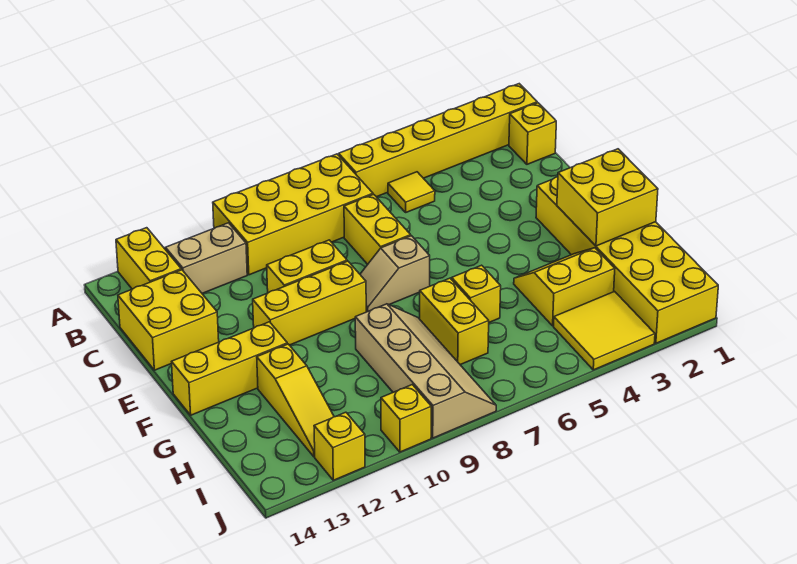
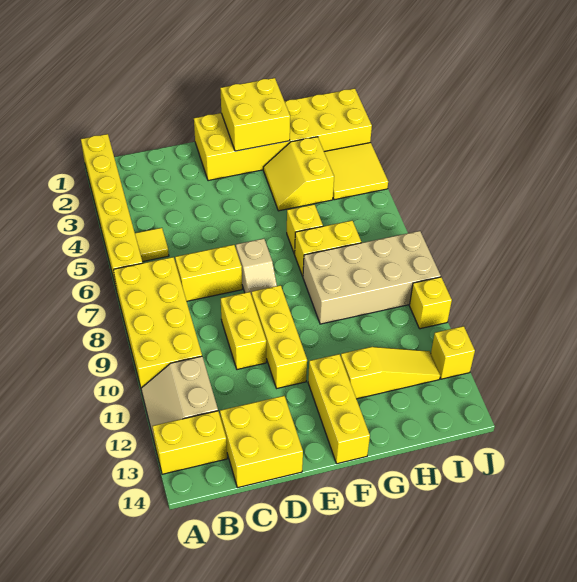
yellow 1x1 brick [509,103,556,164] -> none
tan 2x4 slope [355,304,496,438] -> tan 2x4 brick [303,231,441,324]

